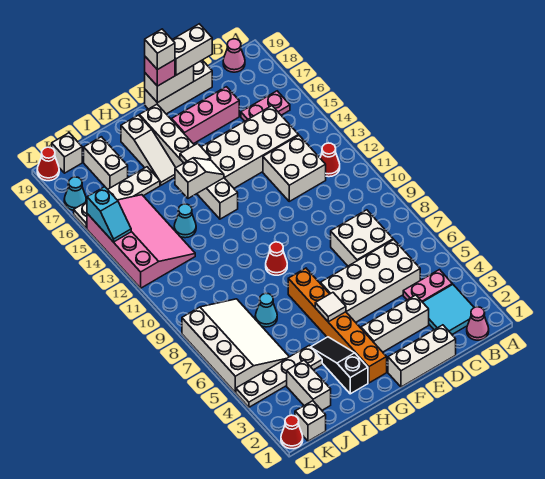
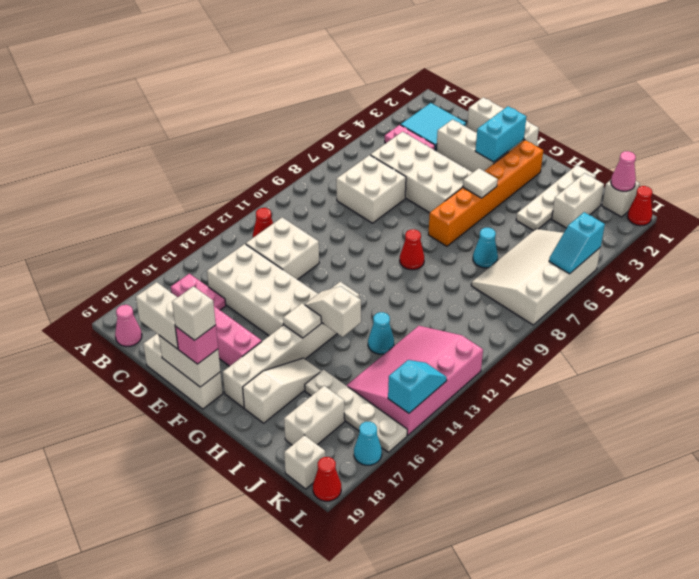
pink 1x1 cone [467,307,489,340] -> pink 1x1 cone moved to [611,151,636,191]
none -> cyan 1x2 brick [475,106,526,162]
black 1x3 slope [311,337,368,394] -> none
white 1x4 plate [236,345,322,407] -> white 1x4 plate turned to [516,165,596,231]
none -> cyan 1x2 slope [549,212,605,274]

